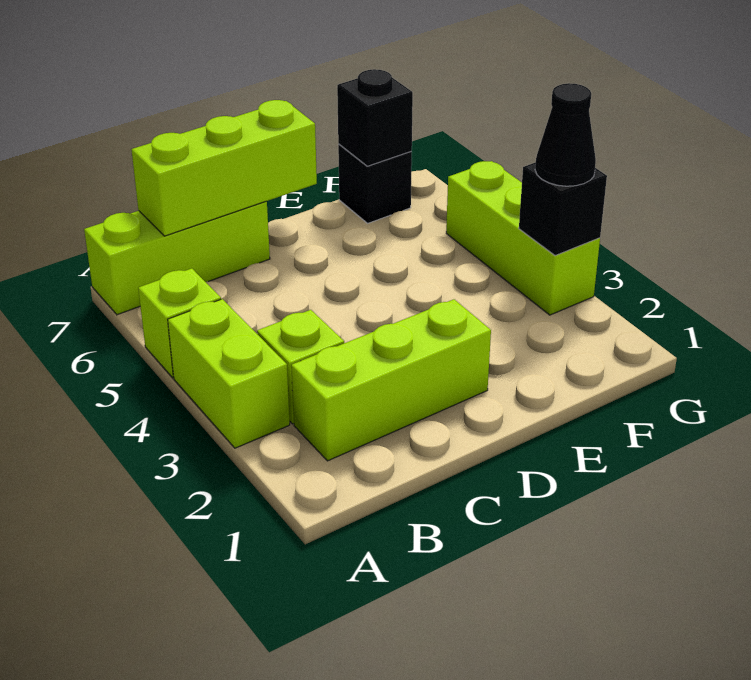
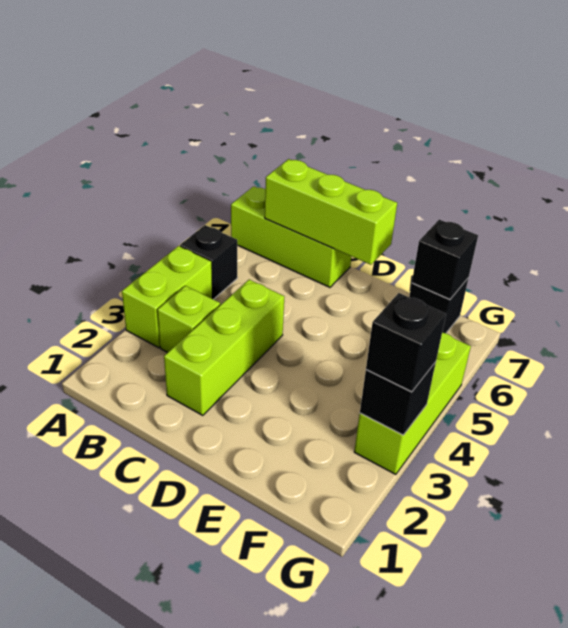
lime 1x1 brick [138,268,221,378] -> black 1x1 brick [180,225,237,299]
lime 1x3 brick [291,299,491,461] -> lime 1x3 brick turned to [164,280,284,415]
black 1x1 cone [535,83,596,186] -> black 1x1 brick [366,293,446,392]

